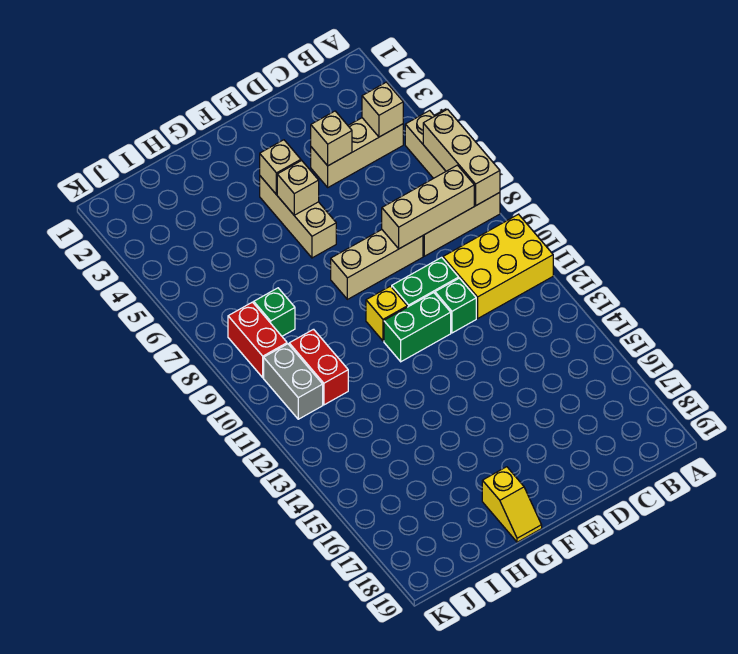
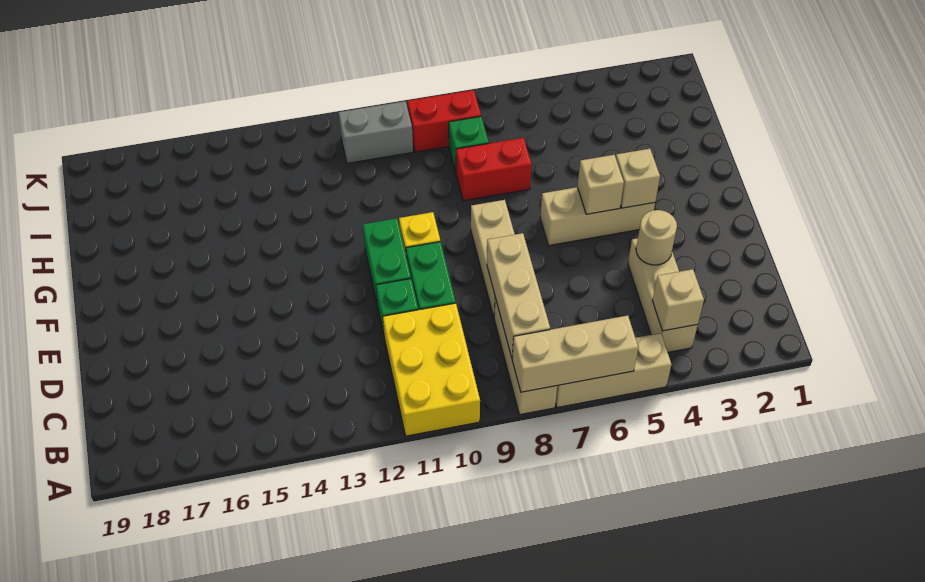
tan 1x1 brick [311,111,352,166] -> tan 1x1 round brick [636,210,677,265]
yellow 1x2 slope [482,467,542,542] -> none
red 1x2 brick [289,329,348,405] -> red 1x2 brick moved to [456,138,532,201]

